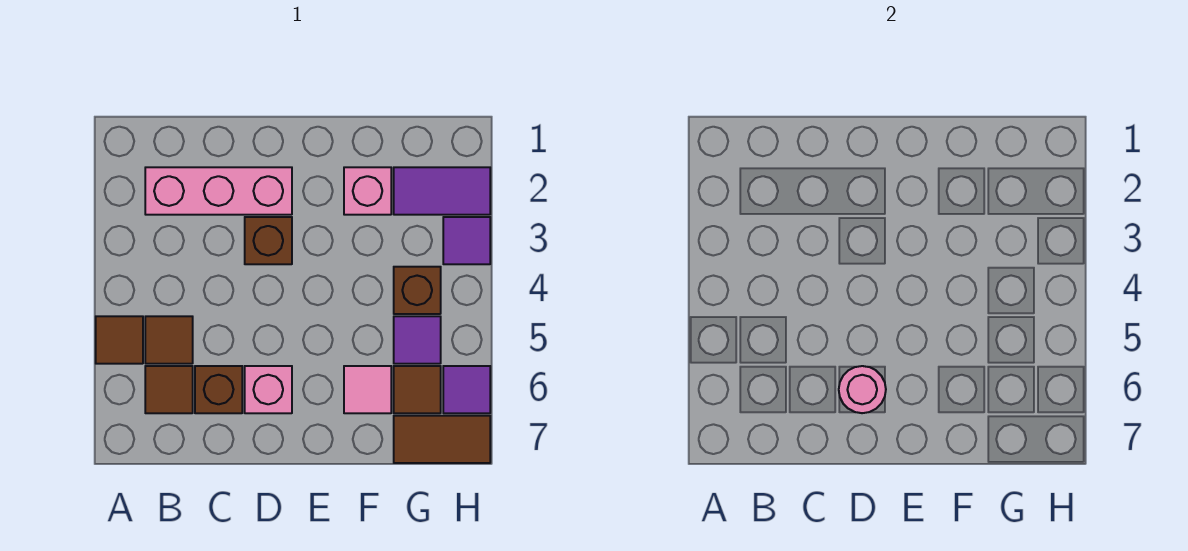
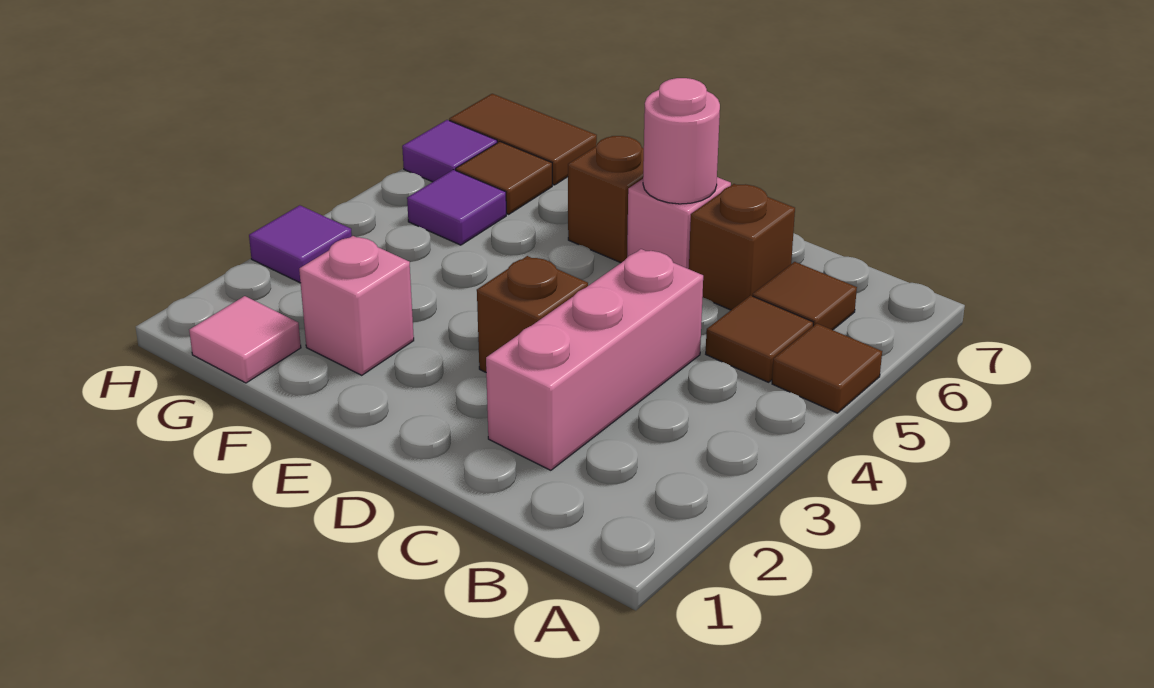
pink 1x3 brick [145,167,292,215] -> pink 1x3 brick turned to [486,249,703,470]
pink 1x1 tile [344,366,391,413] -> pink 1x1 tile moved to [189,296,301,383]
purple 1x2 tile [394,167,490,215] -> none
brown 1x1 brick [394,267,441,314] -> brown 1x1 brick moved to [568,136,644,263]

